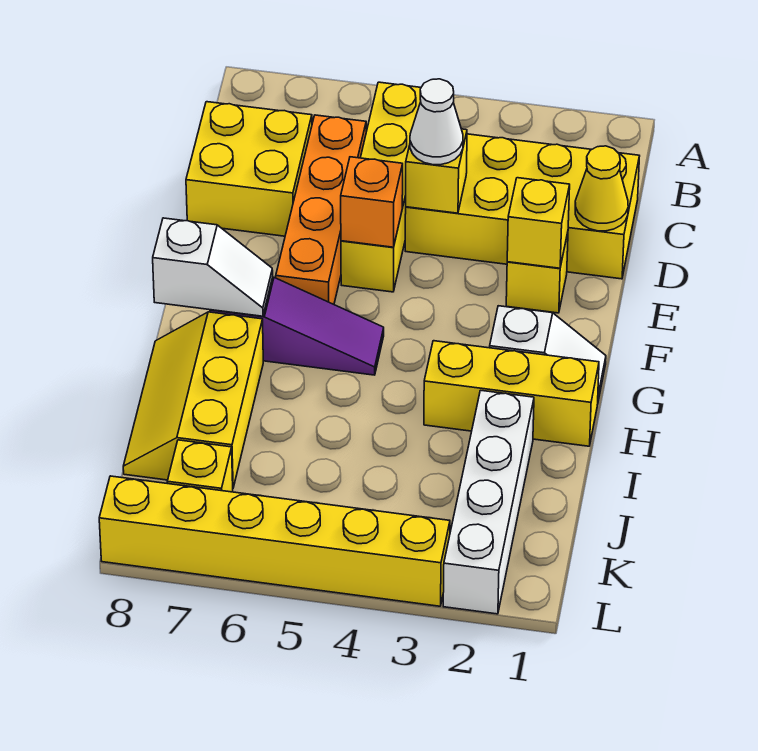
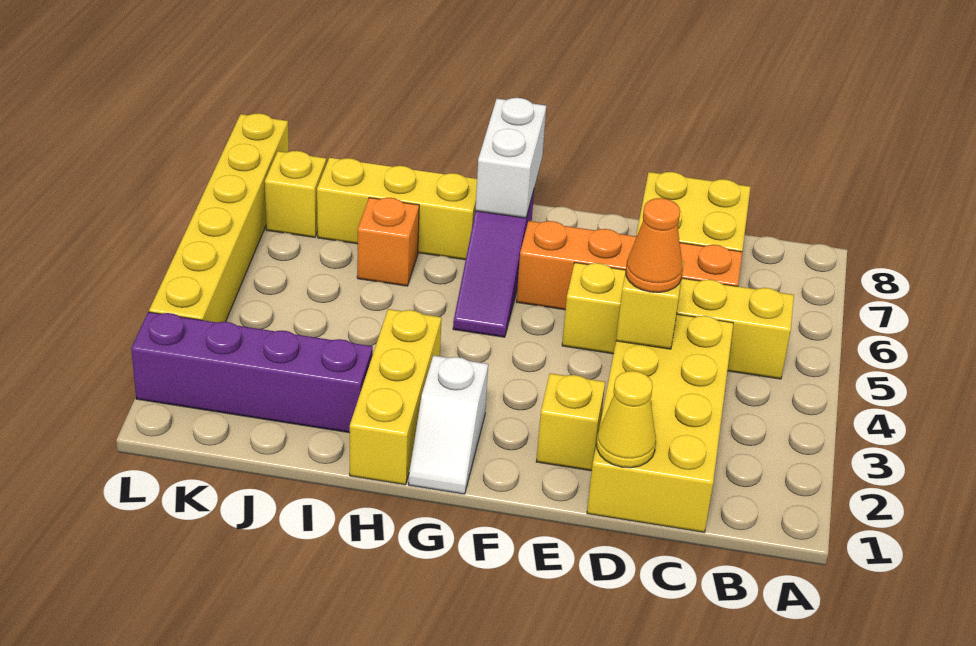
white 1x1 cone [410,79,463,165] -> orange 1x1 cone [626,198,683,292]
yellow 1x1 brick [507,178,570,268] -> none
orange 1x1 brick [341,157,403,247] -> orange 1x1 brick moved to [357,198,419,286]
white 1x2 slope [153,218,273,316] -> white 1x2 brick [475,98,546,218]
white 1x4 brick [443,390,534,614] -> purple 1x4 brick [131,312,373,433]

